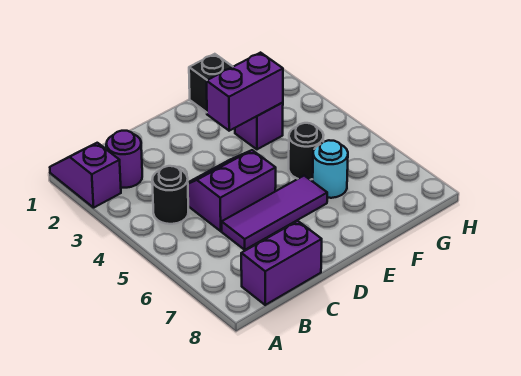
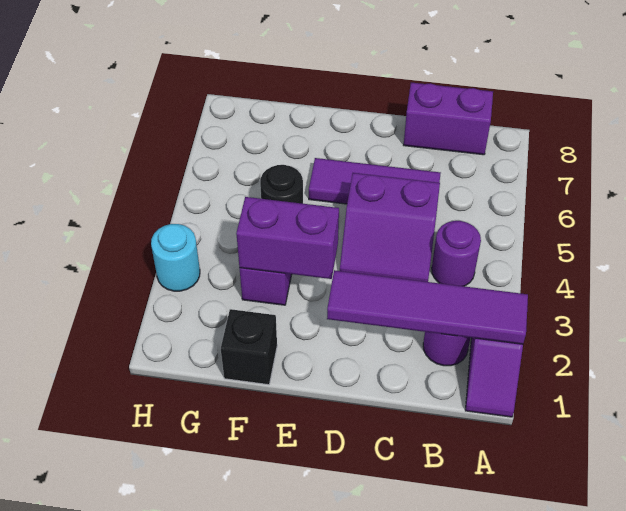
none -> purple 1x4 tile [327,270,528,344]
black 1x1 round brick [152,166,188,224] -> purple 1x1 round brick [432,221,481,286]
cyan 1x1 round brick [313,140,348,198] -> cyan 1x1 round brick moved to [151,224,200,291]

